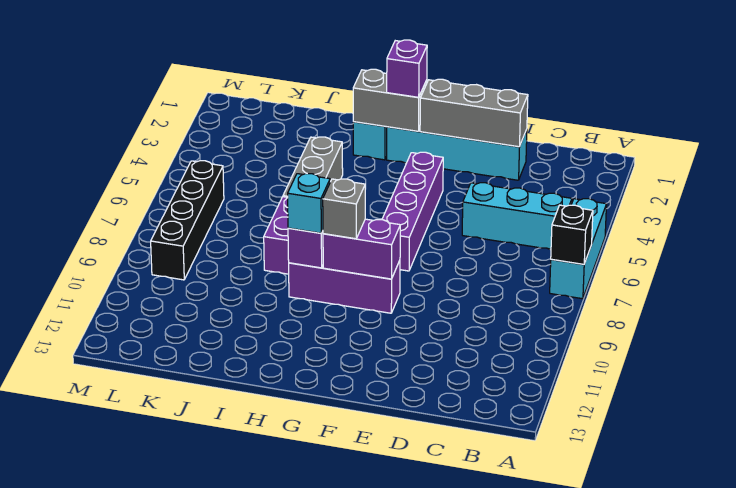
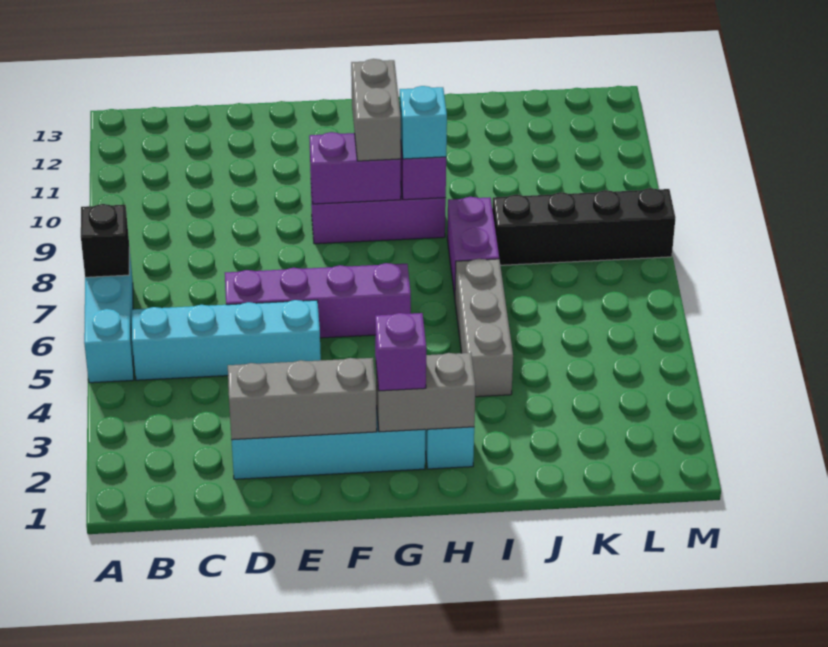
cyan 1x3 brick [462,183,572,249] -> cyan 1x4 brick [132,300,321,380]
purple 1x4 brick [382,152,443,271] -> purple 1x4 brick turned to [225,263,411,338]
grey 1x1 brick [323,179,365,239] -> grey 1x2 brick [351,59,401,161]
black 1x4 brick [151,161,224,280] -> black 1x4 brick turned to [492,188,675,265]

